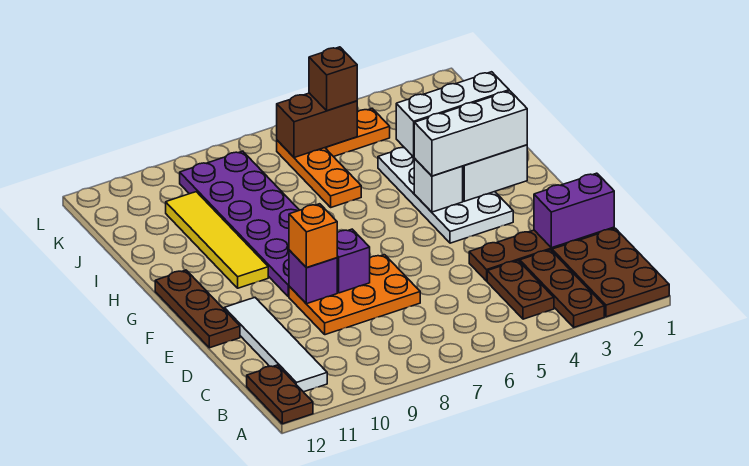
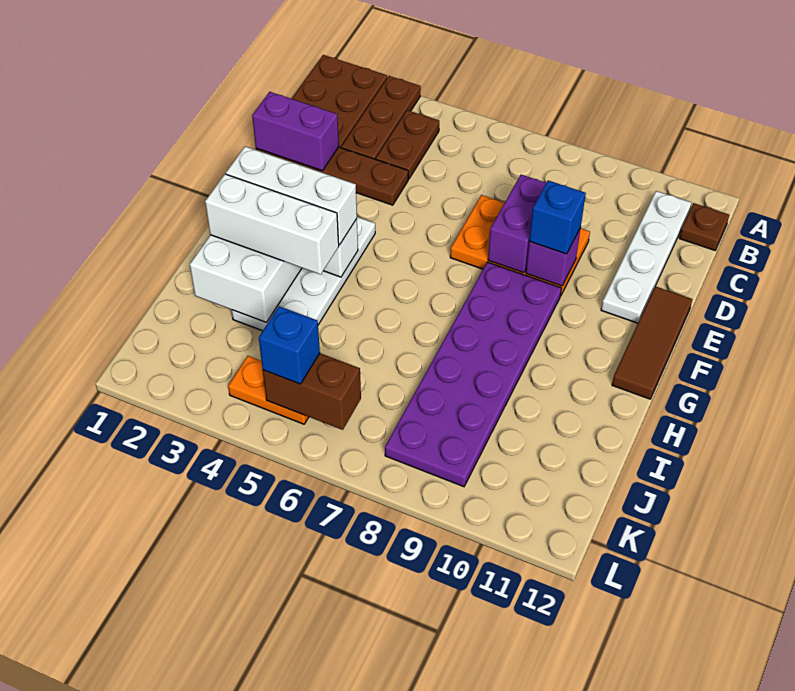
brown 1x2 plate [247,365,313,424] -> brown 1x1 plate [679,203,729,250]
white 1x4 tile [224,298,327,392] -> white 1x4 plate [601,191,691,323]
purple 1x1 brick [337,229,370,293] -> purple 1x2 brick [488,175,546,273]
orange 1x1 brick [289,204,337,268] -> blue 1x1 brick [529,181,586,254]
brown 1x3 plate [155,270,240,348] -> brown 1x3 tile [612,286,692,399]
yellow 1x4 tile [166,192,268,288] -> none
orange 1x3 plate [277,140,361,207] -> none
brown 1x1 brick [309,47,357,111] -> blue 1x1 brick [259,306,320,384]

